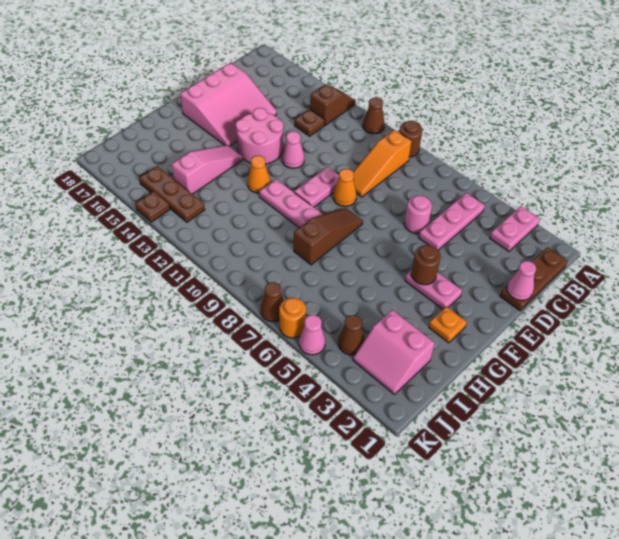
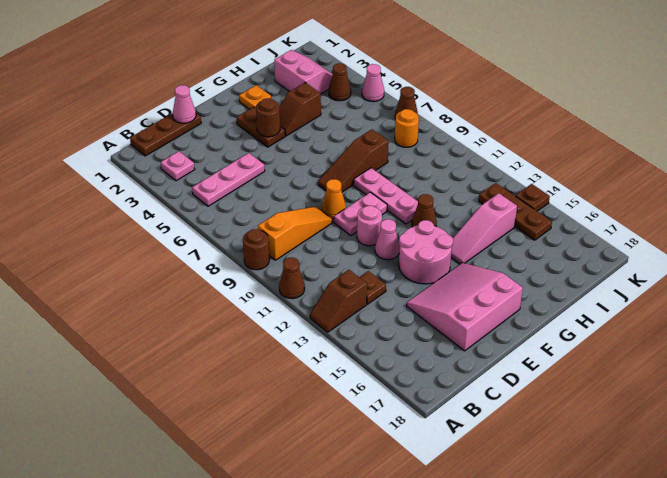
pink 1x2 plate [490,206,540,251] -> pink 1x1 plate [161,151,195,181]
pink 1x1 round brick [404,196,432,233] -> pink 1x1 round brick moved to [357,206,382,246]
pink 1x2 plate [405,270,462,309] -> brown 1x2 plate [236,107,285,147]
none -> brown 1x2 slope [279,83,321,136]
orange 1x1 cone [248,156,270,193] -> brown 1x1 cone [412,194,437,227]
orange 1x1 round brick [279,298,306,338] -> orange 1x1 round brick moved to [395,109,419,147]

